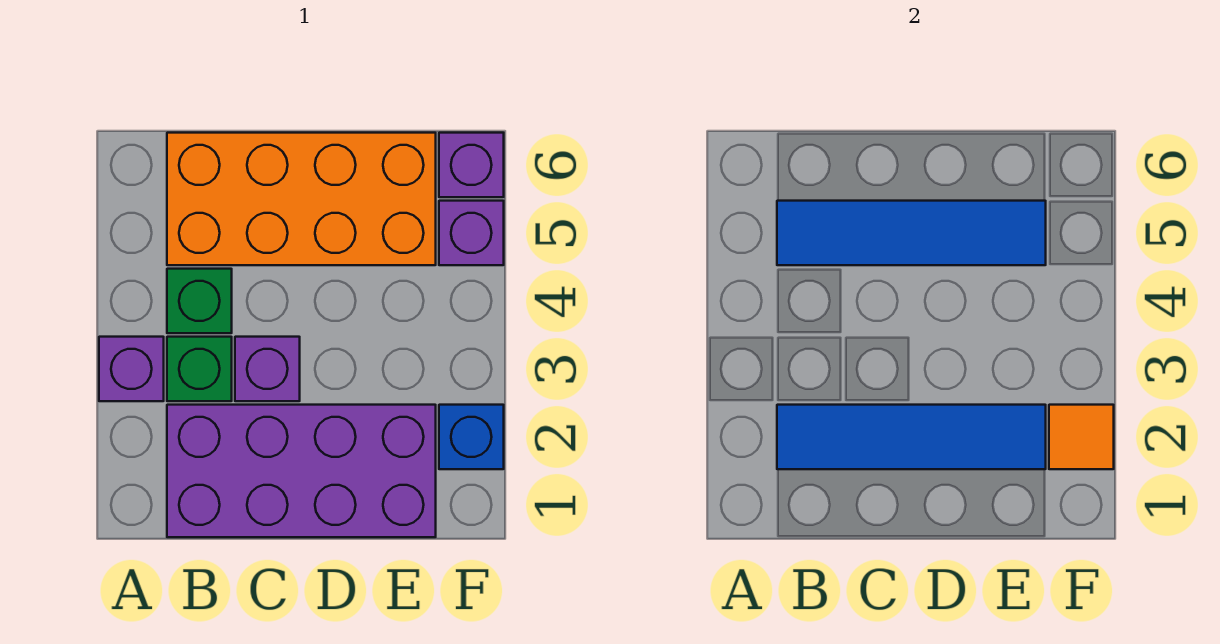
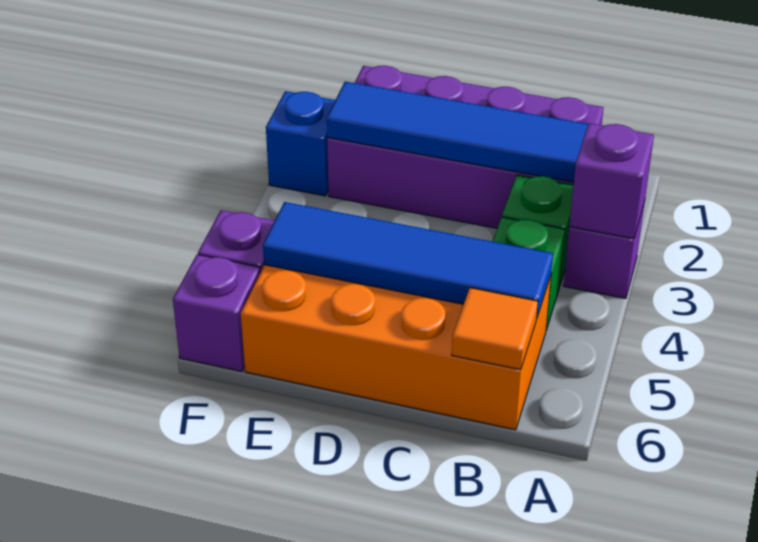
purple 1x1 brick [235,337,300,401] -> purple 1x1 brick moved to [569,123,654,239]
orange 1x1 tile [1049,405,1114,469] -> orange 1x1 tile moved to [452,288,538,370]

